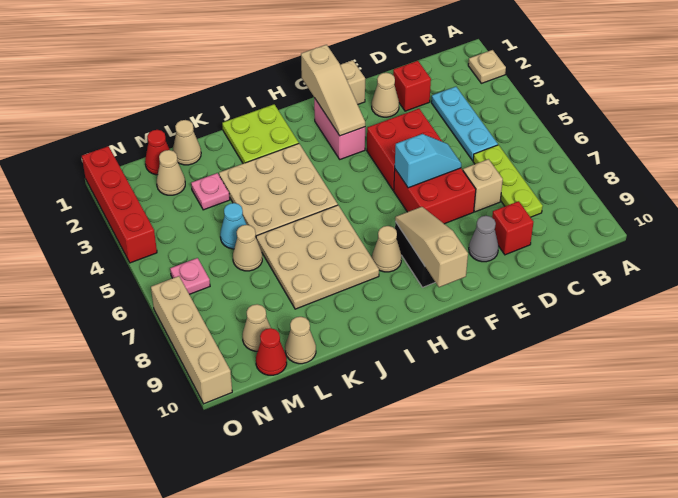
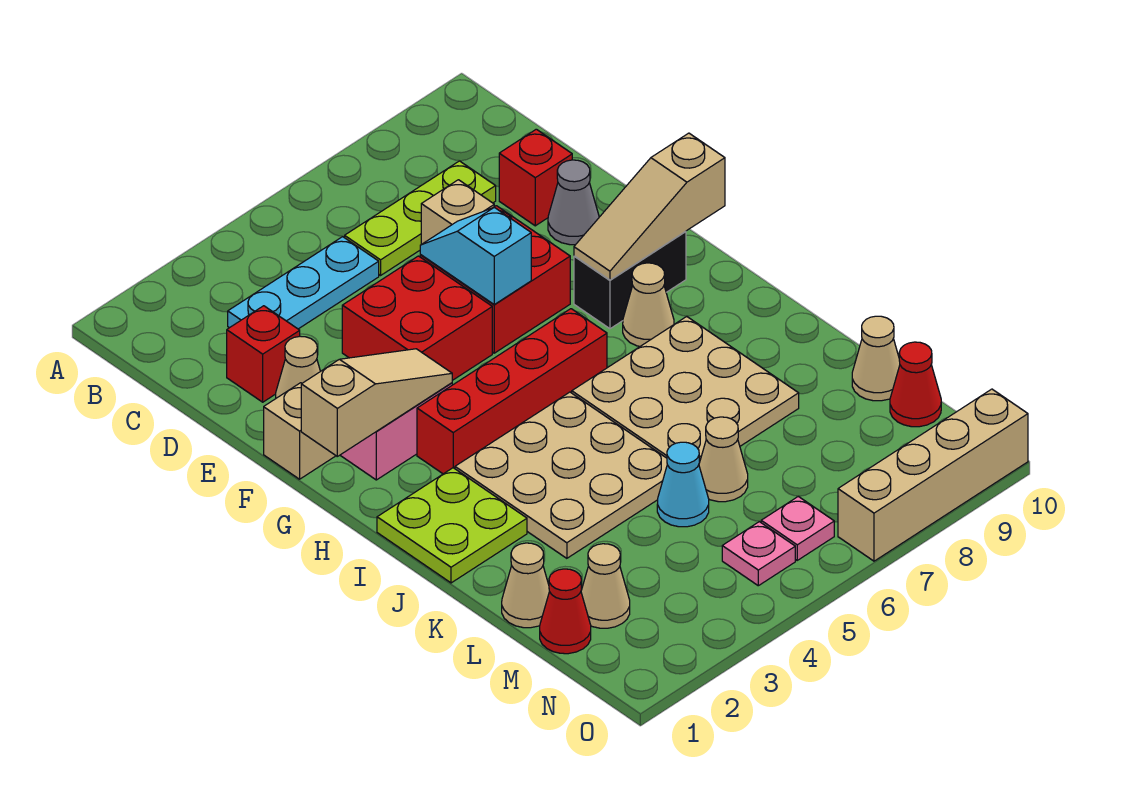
tan 1x1 plate [468,50,506,83] -> none
pink 1x1 plate [191,173,230,210] -> pink 1x1 plate moved to [722,522,795,586]
tan 1x1 cone [243,304,271,351] -> none
red 1x4 brick [82,146,157,263] -> red 1x4 brick moved to [417,309,607,474]

